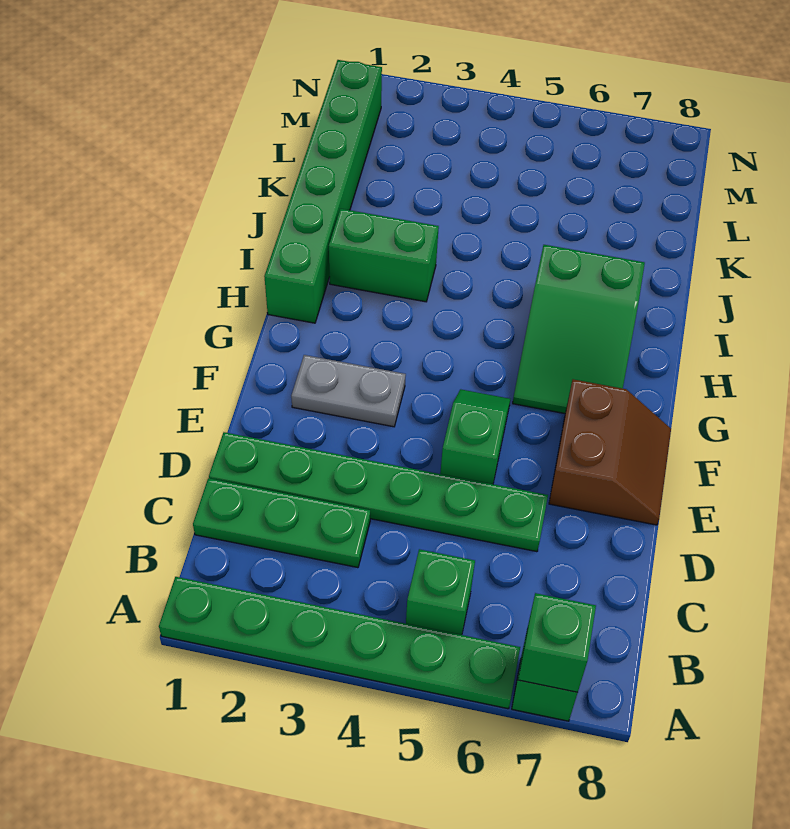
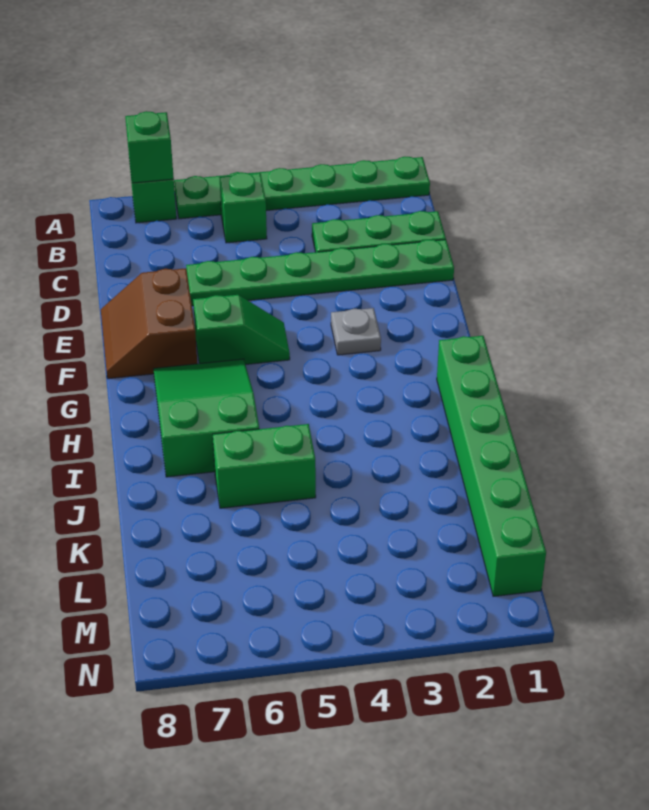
green 1x2 slope [440,389,510,484] -> green 1x2 slope turned to [193,295,290,365]
grey 1x2 plate [291,355,406,427] -> grey 1x1 plate [331,308,381,355]
green 1x2 brick [329,209,439,302] -> green 1x2 brick moved to [213,424,316,508]

